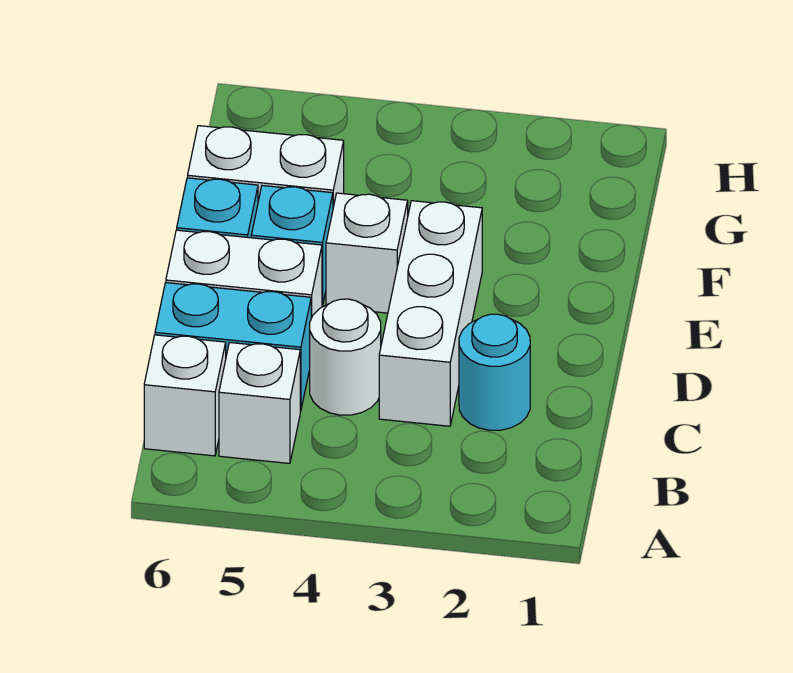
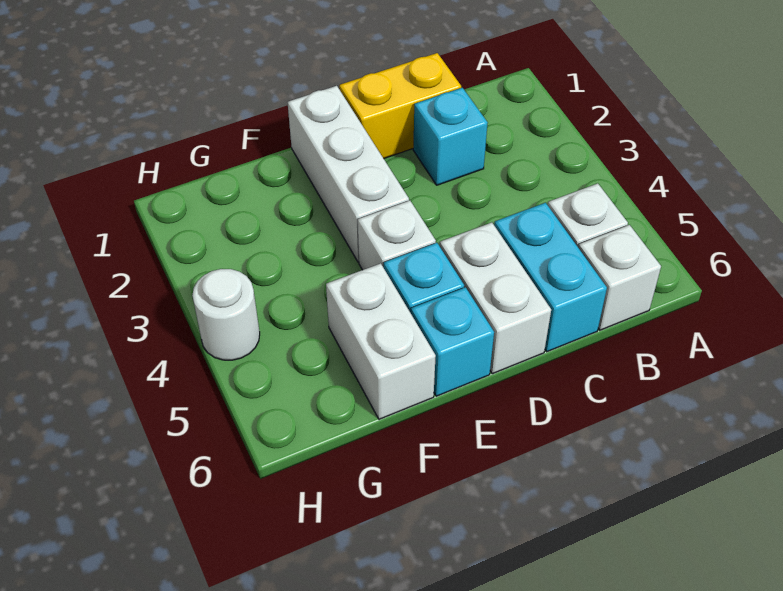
none -> yellow 1x2 brick [339,53,461,159]
cyan 1x1 round brick [459,314,530,430] -> cyan 1x1 brick [413,88,488,185]
white 1x3 brick [379,201,482,426] -> white 1x3 brick turned to [287,86,409,262]
white 1x1 round brick [310,299,381,415] -> white 1x1 round brick moved to [192,269,260,360]

